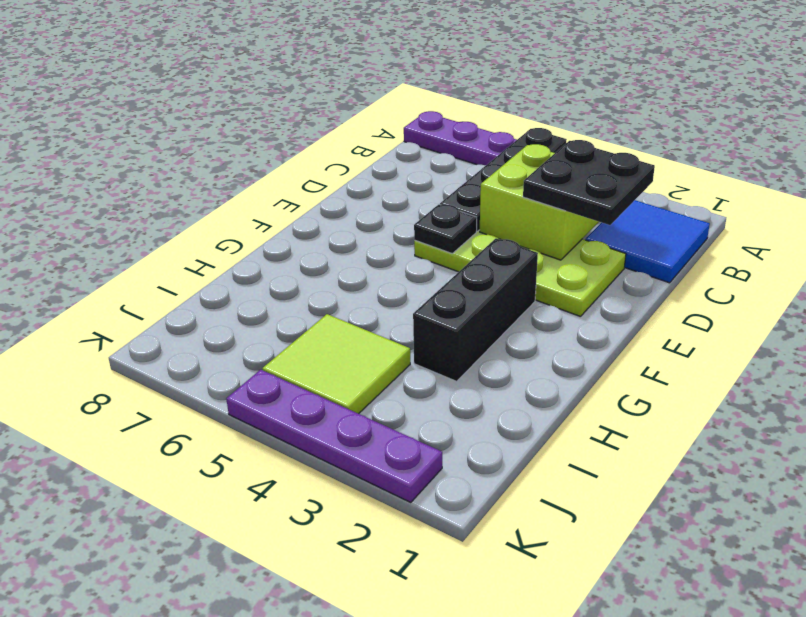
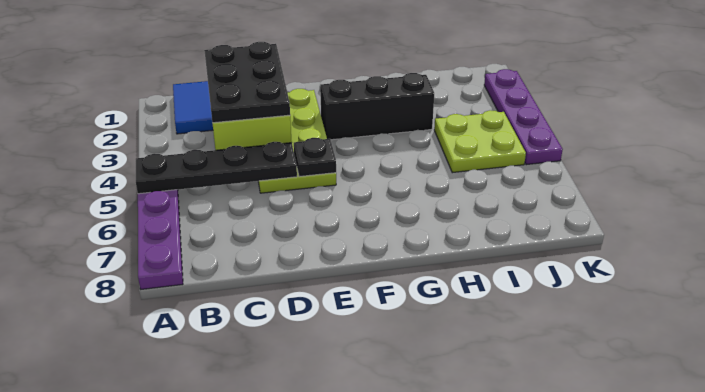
black 2x2 plate [523,140,655,225] -> black 2x3 plate [204,42,290,123]
lime 2x2 tile [262,314,410,414] -> lime 2x2 plate [434,110,526,173]

